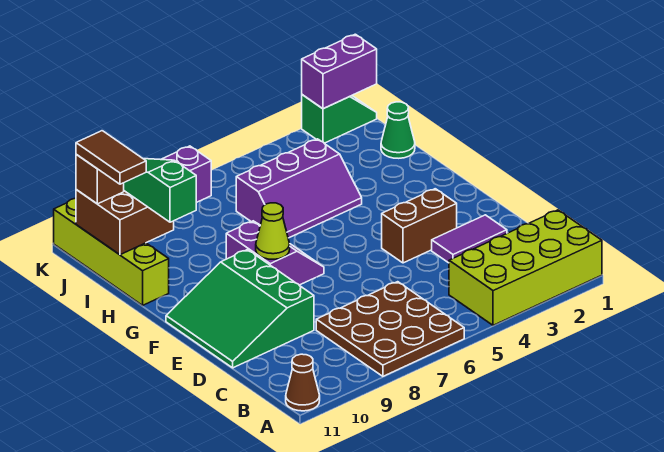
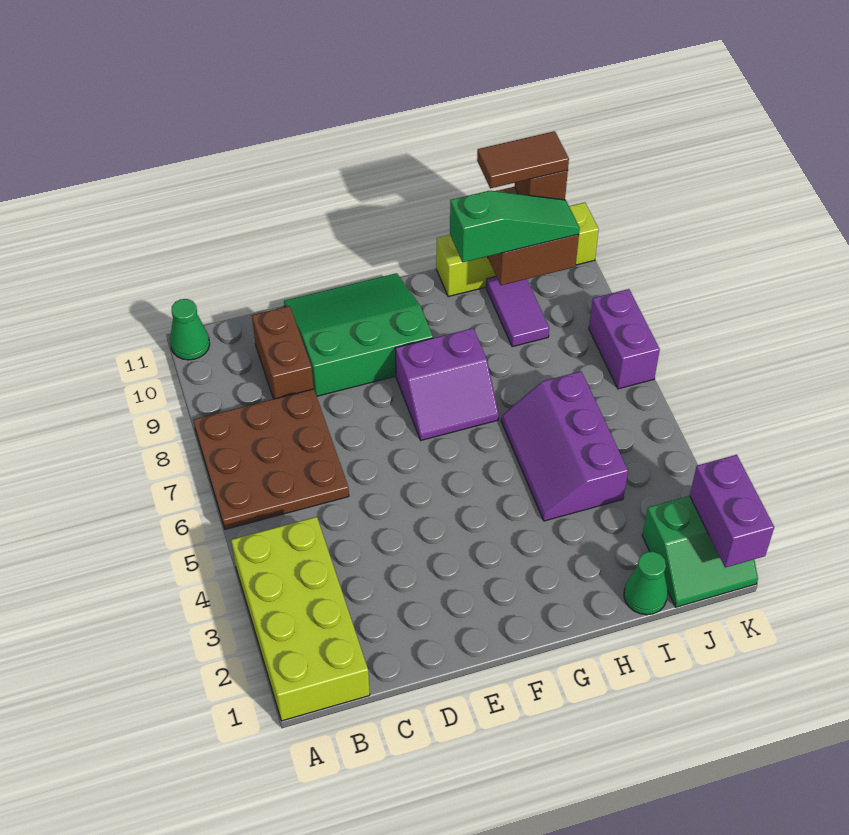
brown 1x1 cone [286,354,320,411] -> green 1x1 cone [170,299,210,360]
purple 1x2 tile [432,215,507,263] -> purple 1x2 tile moved to [486,277,549,347]
brown 1x2 brick [382,189,457,263] -> brown 1x2 brick moved to [252,306,314,399]
lime 1x1 cone [256,203,290,259] -> none
green 1x2 slope [302,95,377,143] -> green 2x2 slope [642,496,758,607]

